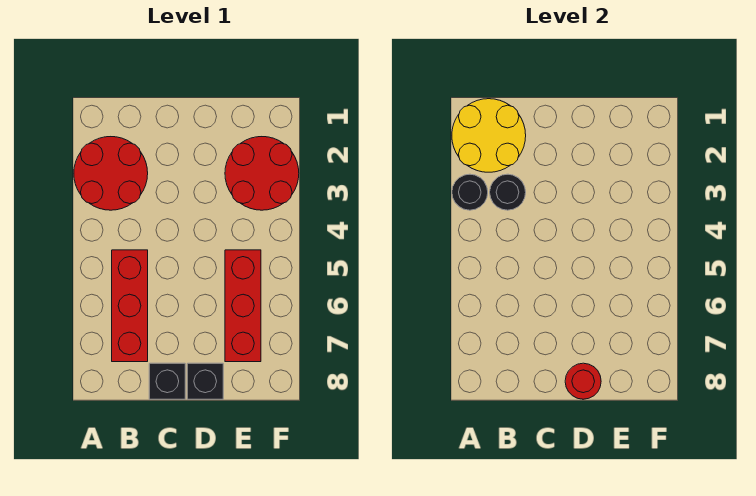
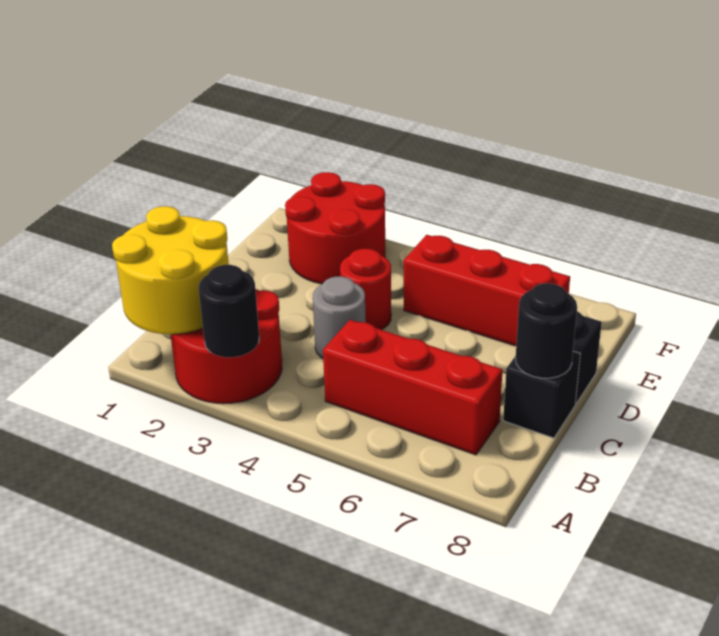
black 1x1 round brick [490,174,526,210] -> black 1x1 round brick moved to [516,283,577,378]
none -> grey 1x1 round brick [313,276,366,358]
red 1x1 round brick [565,363,601,399] -> red 1x1 round brick moved to [340,249,391,330]

